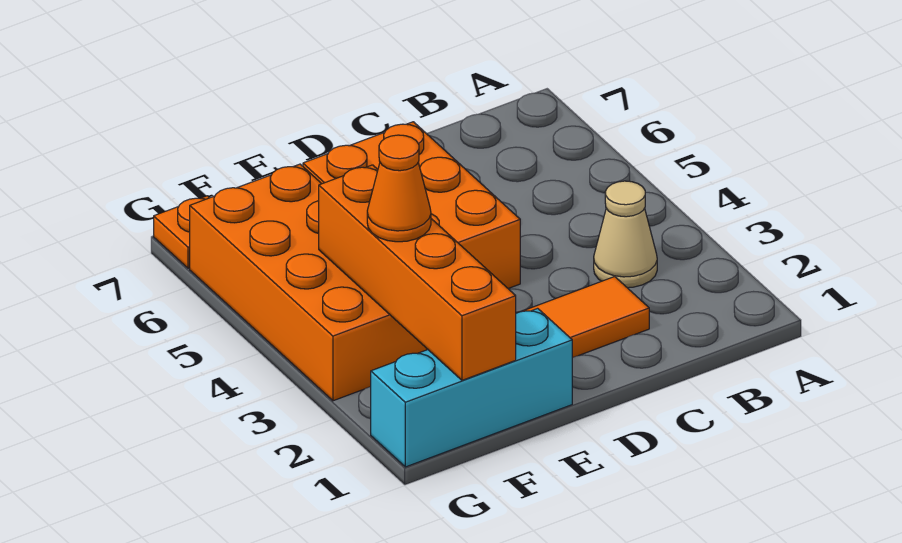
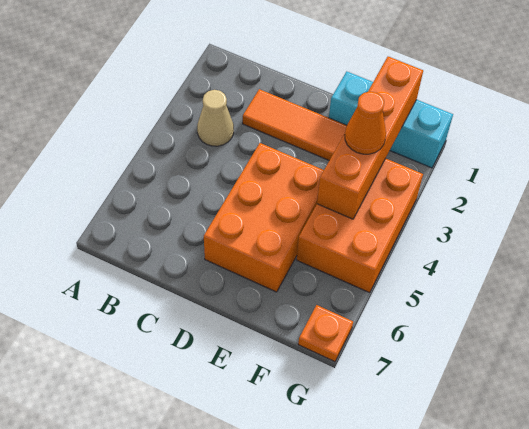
orange 2x4 brick [190,164,428,401] -> orange 2x3 brick [297,158,423,293]

